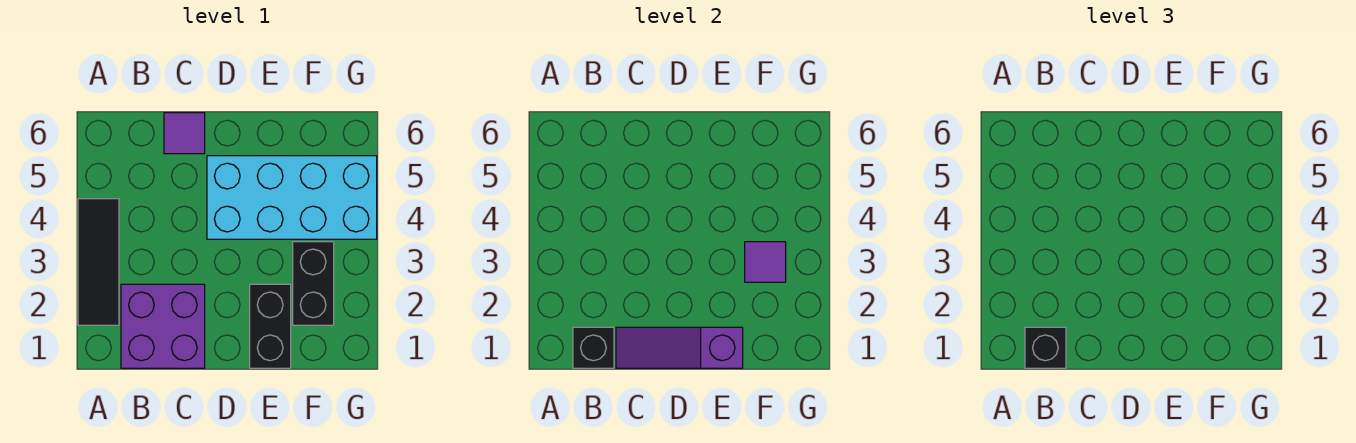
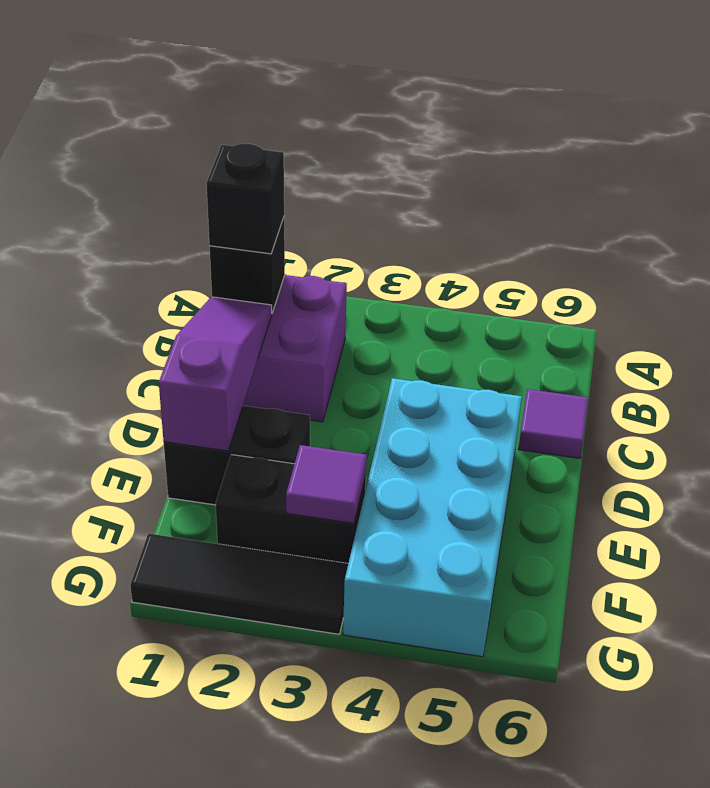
black 1x3 tile [78,199,119,325] -> black 1x3 tile moved to [130,533,348,634]

